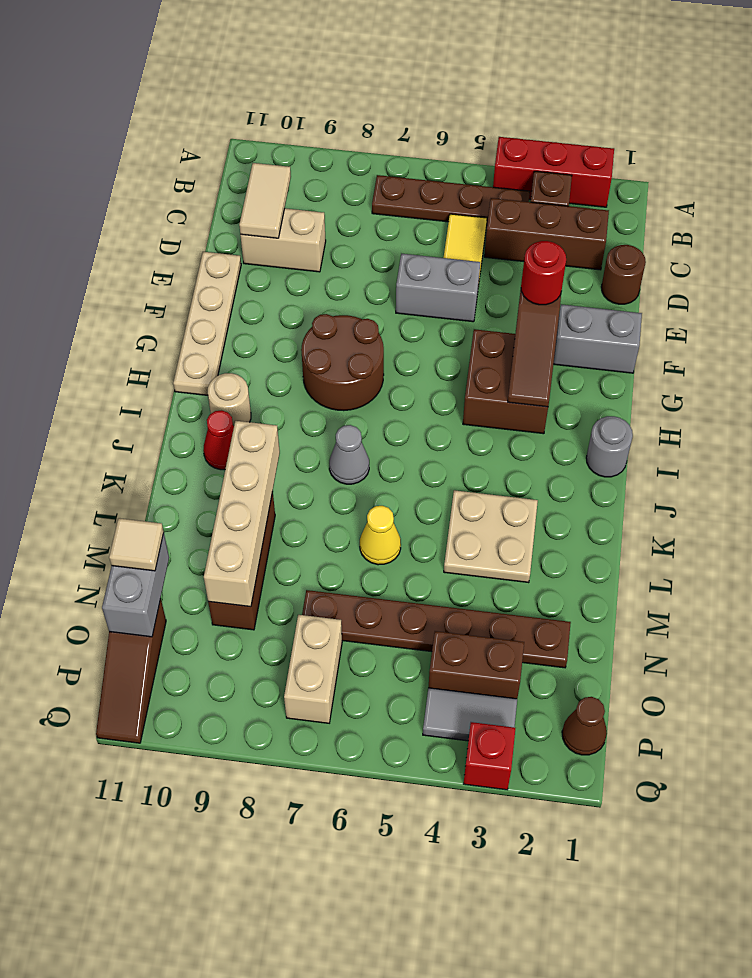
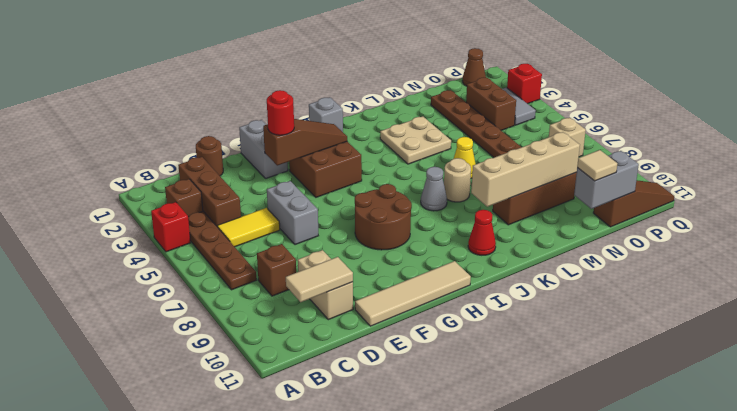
red 1x3 brick [493,137,614,207] -> red 1x1 brick [151,202,191,252]
none -> brown 1x1 brick [257,244,296,296]
tan 1x4 plate [173,252,241,395] -> tan 1x4 tile [355,261,471,326]
grey 1x1 round brick [586,416,633,477] -> grey 1x1 brick [309,97,343,132]
tan 1x1 round brick [208,373,251,426] -> tan 1x1 round brick moved to [444,158,471,202]
tan 1x2 brick [284,615,342,723] -> tan 1x1 brick [549,118,586,157]

